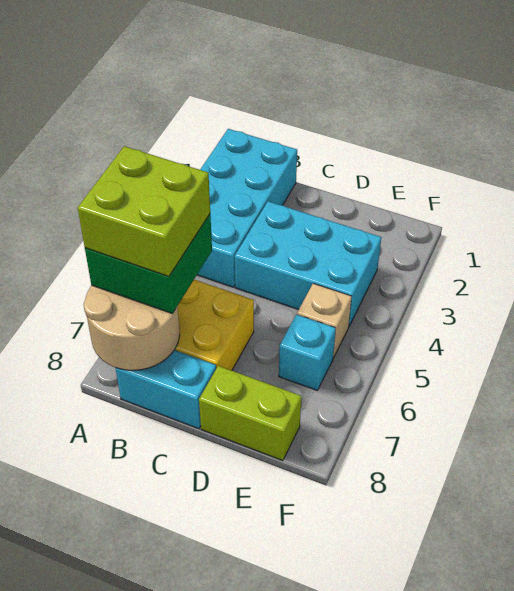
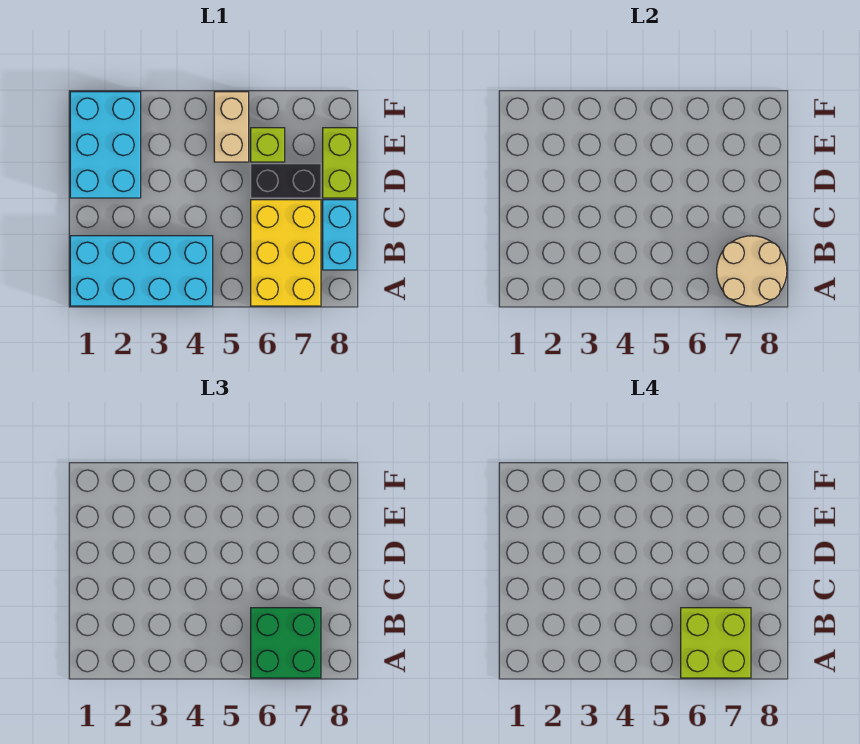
cyan 2x3 brick [235,201,381,326] -> cyan 2x3 brick moved to [70,92,141,198]
none -> black 1x2 brick [251,164,321,198]
tan 1x1 brick [297,283,352,358] -> tan 1x2 brick [214,92,249,162]
cyan 1x1 brick [279,314,336,391] -> lime 1x1 brick [251,128,285,162]

